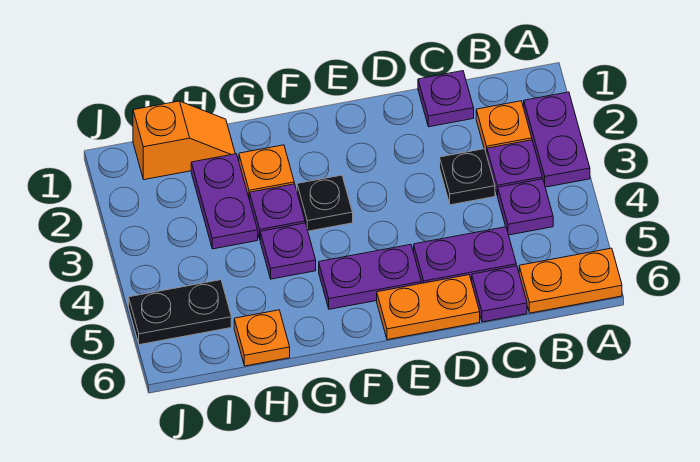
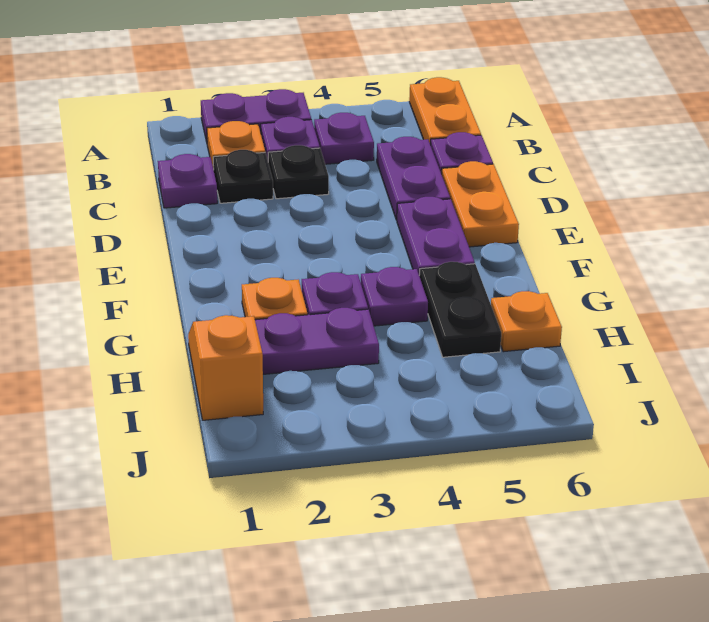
black 1x1 plate [297,175,353,231] -> black 1x1 plate moved to [213,150,273,203]
black 1x2 plate [129,280,231,345] -> black 1x2 plate moved to [419,262,501,357]

